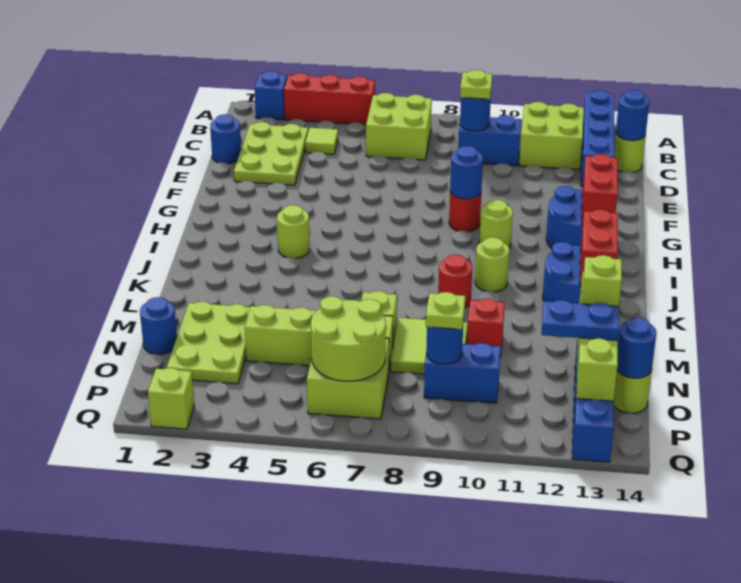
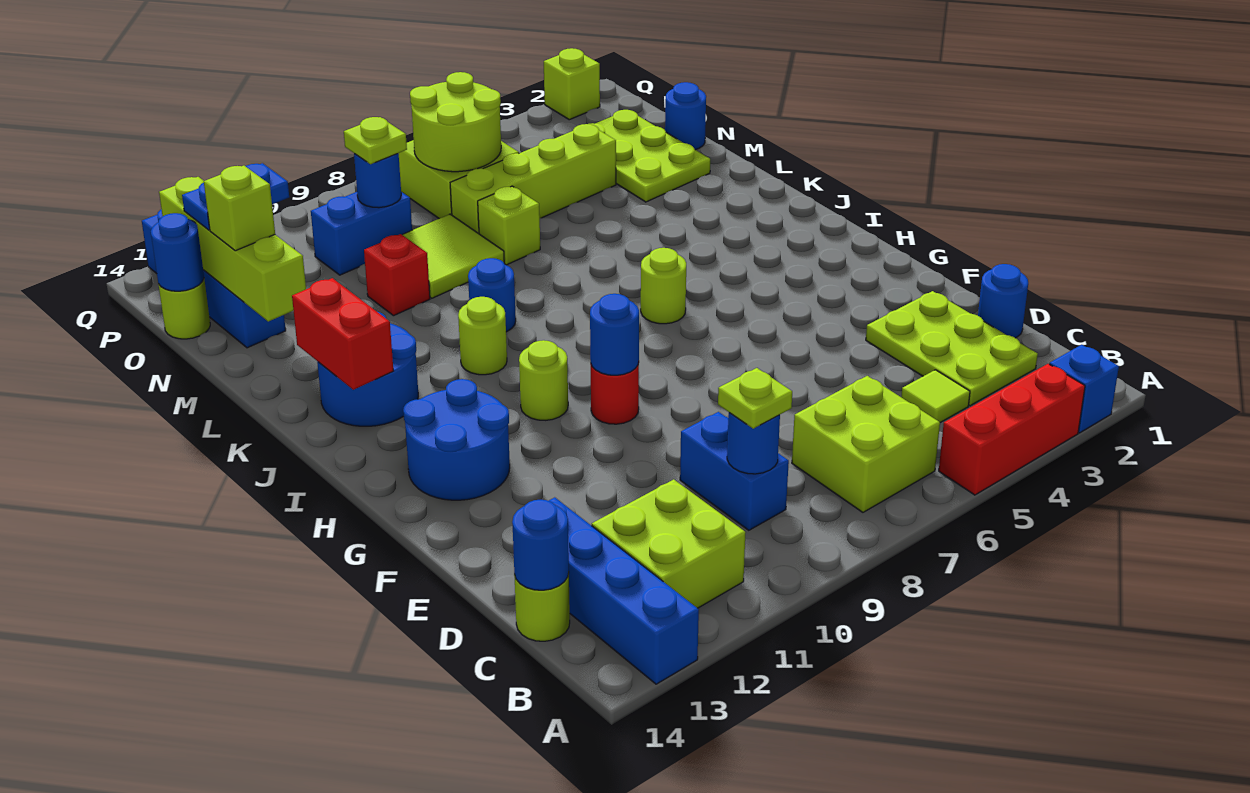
blue 1x2 brick [458,115,521,166] -> blue 1x2 brick turned to [680,412,789,530]
red 1x2 brick [582,154,618,225] -> none
lime 1x1 round brick [277,205,310,258] -> lime 1x1 round brick moved to [641,248,686,324]
red 1x1 round brick [438,255,472,308] -> blue 1x1 round brick [468,258,516,332]

